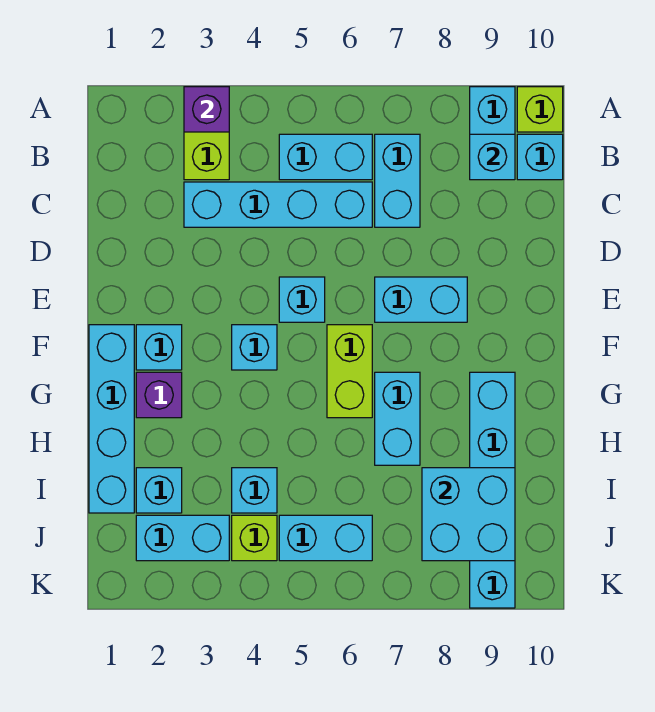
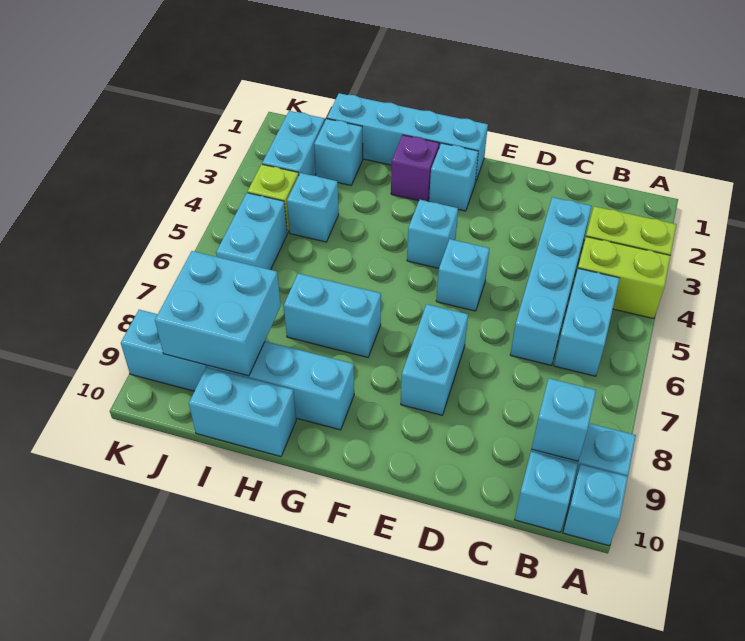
purple 1x1 brick [184,87,229,132] -> none
lime 1x1 brick [517,87,563,132] -> cyan 1x1 brick [563,464,628,546]
cyan 1x2 brick [375,134,420,227] -> cyan 1x2 brick moved to [189,367,296,456]
lime 1x2 brick [327,325,372,418] -> lime 1x2 brick moved to [578,237,671,319]

